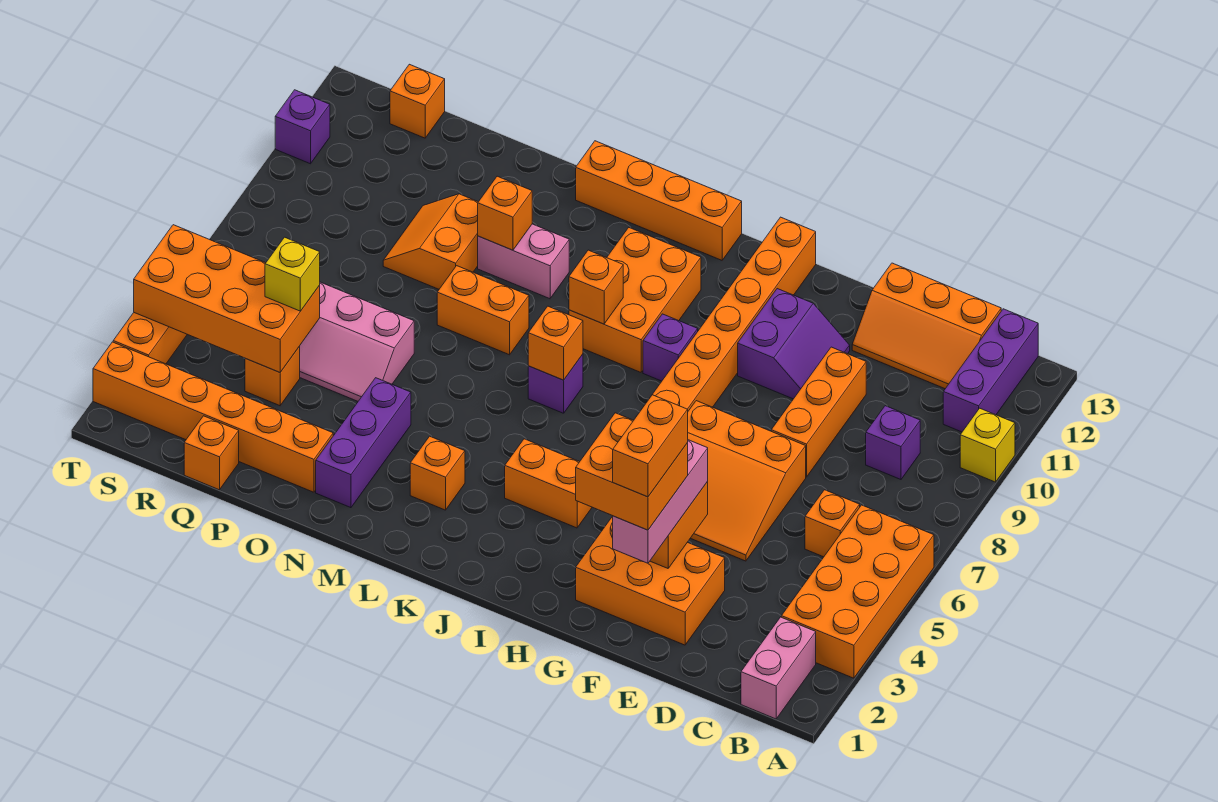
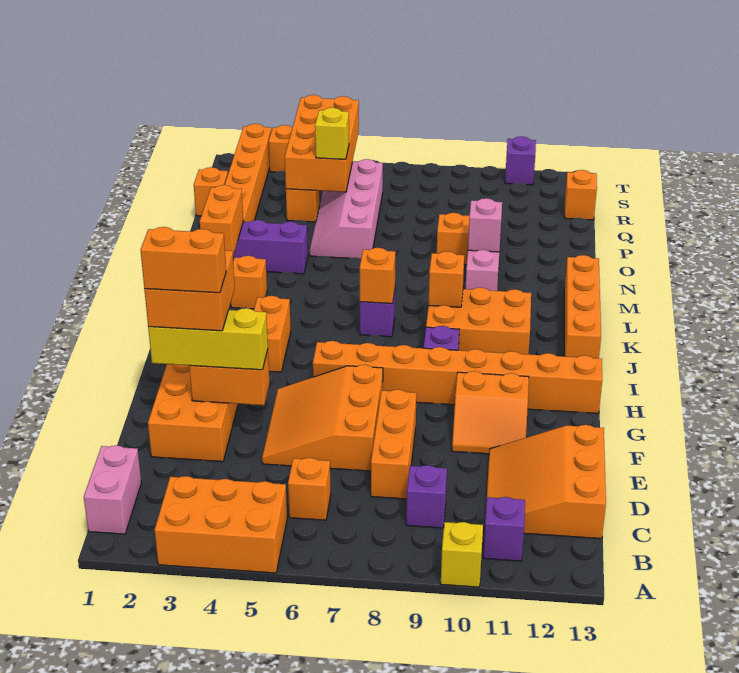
orange 2x4 brick [781,505,934,678] -> orange 2x3 brick [155,476,287,573]
pink 1x2 brick [741,617,816,719] -> pink 1x2 brick turned to [84,445,141,534]
purple 1x3 brick [943,309,1038,432] -> purple 1x1 brick [483,497,525,561]
orange 2x3 slope [852,263,1001,389] -> orange 3x3 slope [487,425,606,539]
orange 1x3 brick [771,347,866,477] -> orange 1x3 brick turned to [371,389,416,499]
pink 1x3 brick [613,440,708,563] -> yellow 1x3 brick [148,308,268,370]
purple 2x2 slope [738,289,850,399] -> orange 2x2 slope [452,371,529,454]
orange 1x2 brick [437,266,529,355] -> orange 1x2 brick moved to [200,185,244,255]
orange 1x1 brick [478,176,532,250] -> pink 1x1 brick [468,198,502,252]

